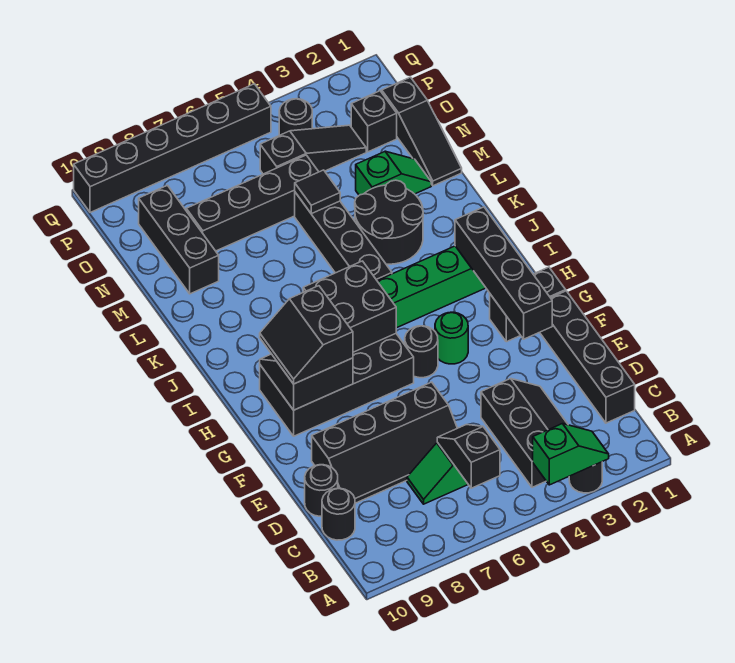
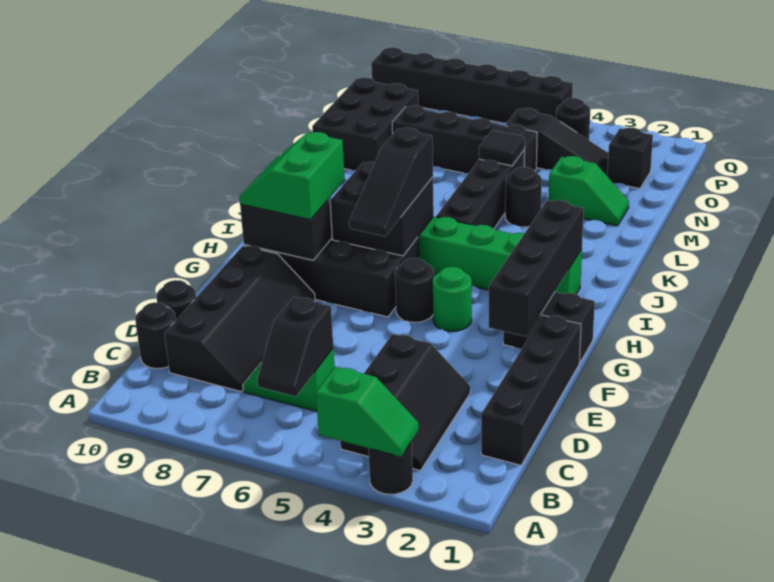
black 1x2 slope [437,425,500,488] -> black 1x2 slope turned to [257,297,333,397]
black 2x4 slope [312,382,457,503] -> black 2x4 slope turned to [164,246,315,392]
black 2x2 slope [260,286,353,384] -> green 2x2 slope [239,132,345,220]
black 2x2 round brick [355,180,423,264] -> black 1x1 round brick [505,167,542,227]
black 1x3 slope [382,77,462,186] -> black 1x3 slope moved to [349,128,433,236]
black 1x3 brick [139,185,219,294] -> black 2x3 brick [312,77,418,170]

